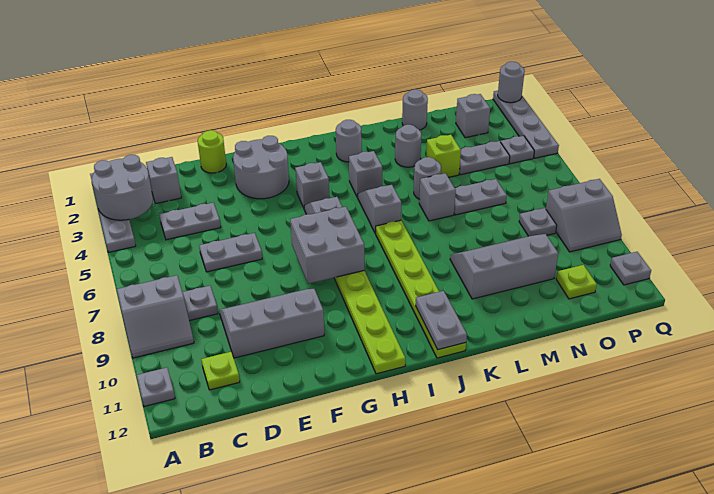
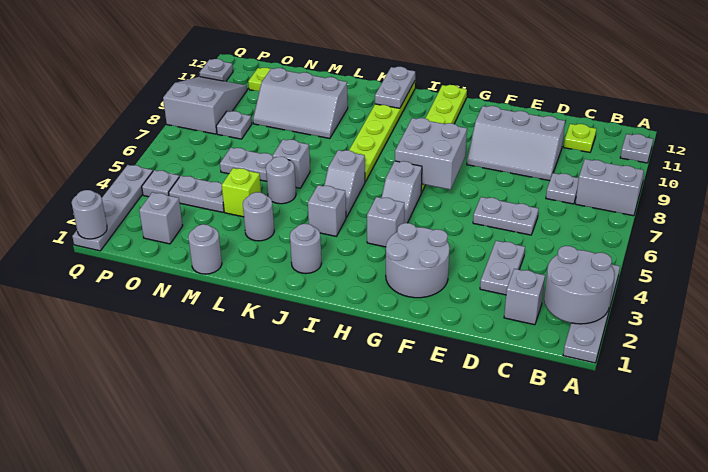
grey 1x2 plate [159,203,221,240] -> grey 1x2 plate turned to [480,241,525,295]
lime 1x1 round brick [198,130,226,173] -> none
grey 2x2 slope [546,179,622,252] -> grey 2x3 slope [163,77,247,134]

